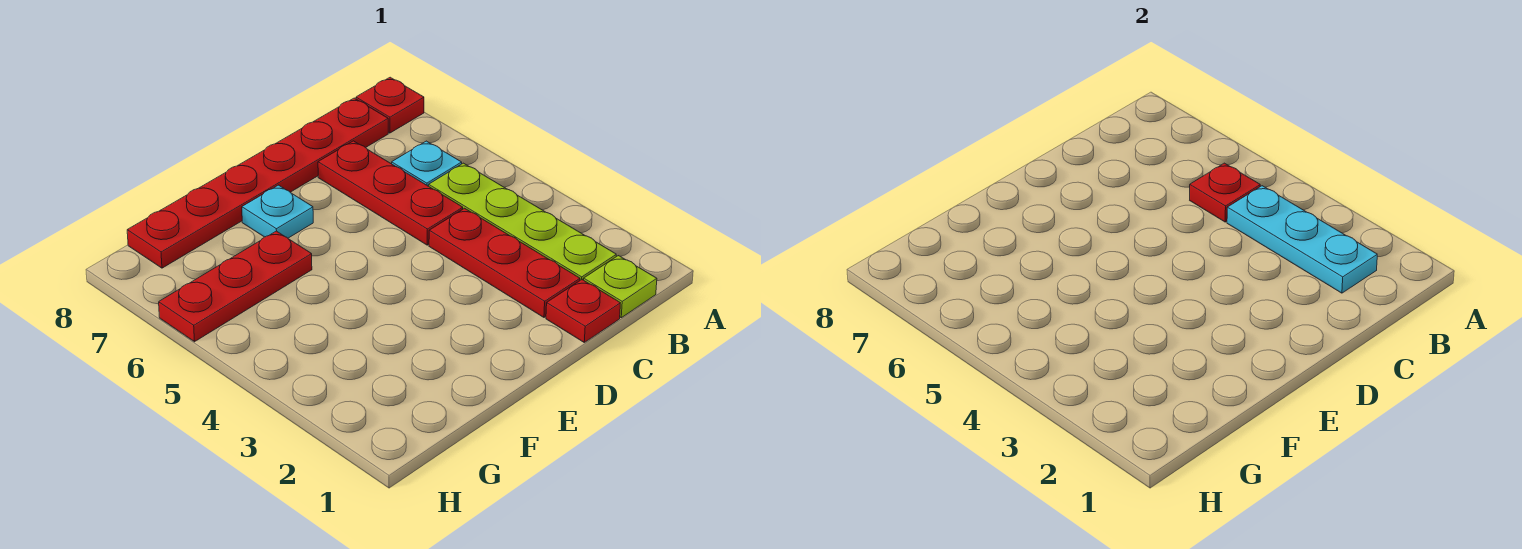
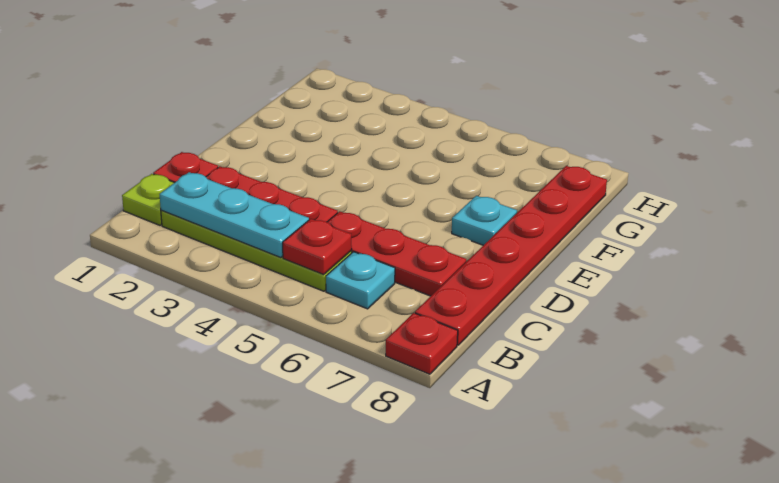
red 1x3 plate [159,231,312,342] -> none

